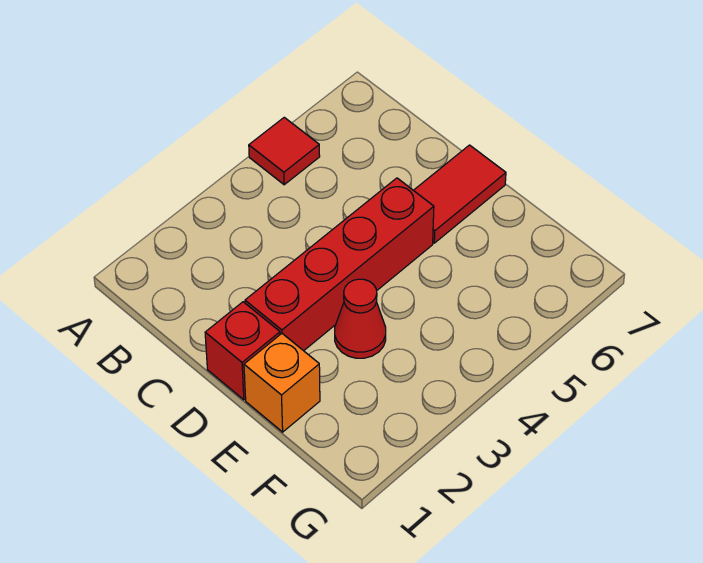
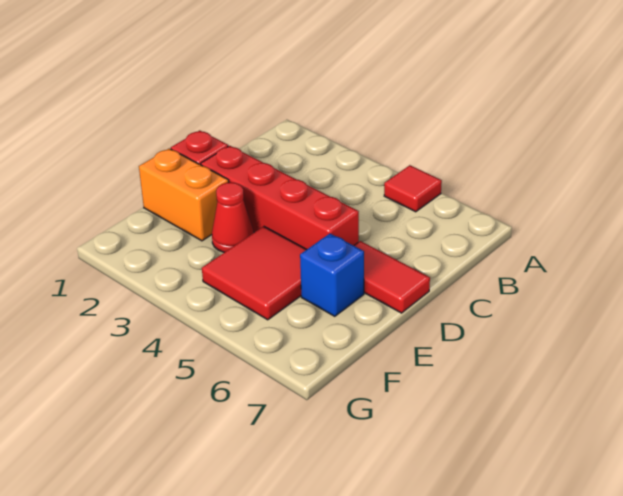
orange 1x1 brick [244,334,320,432] -> orange 1x2 brick [139,149,229,241]
none -> red 2x2 tile [202,226,306,320]
none -> blue 1x1 brick [300,233,364,316]

